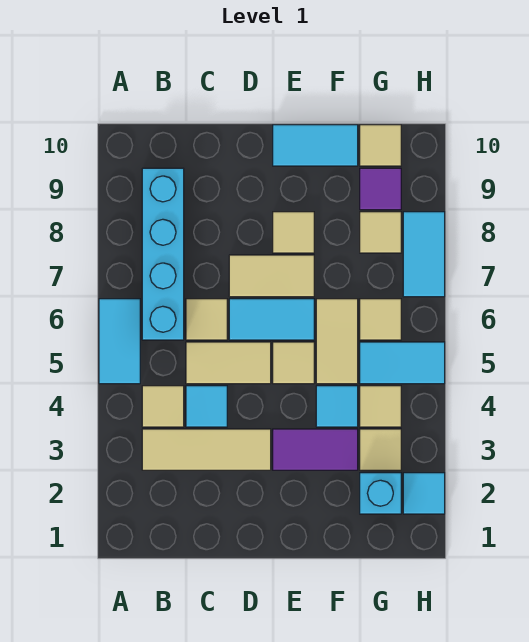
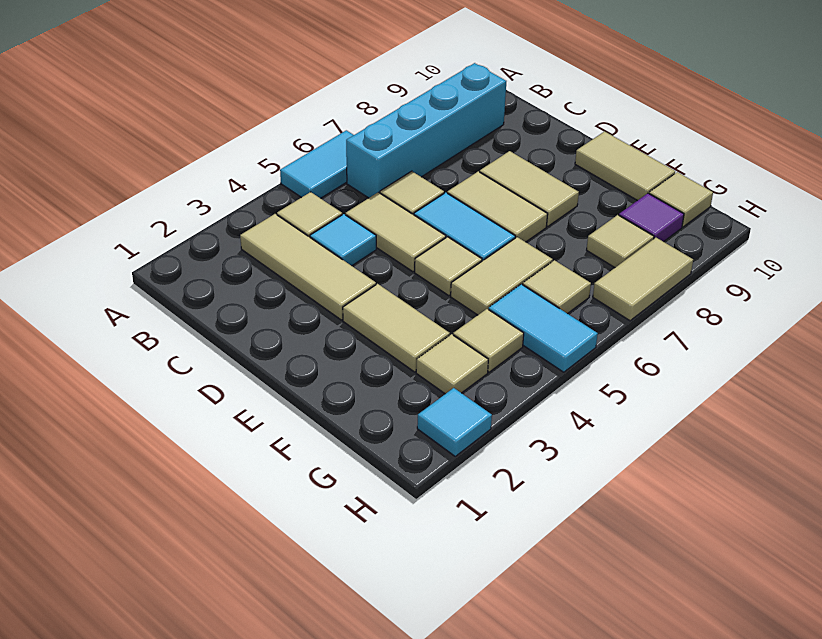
purple 1x2 tile [273,429,358,470] -> tan 1x2 tile [343,284,450,372]
tan 1x1 tile [273,212,314,253] -> tan 1x2 tile [480,151,579,226]
cyan 1x2 tile [273,125,358,166] -> tan 1x2 tile [575,131,675,201]
cyan 1x1 tile [316,386,358,427] -> none
cyan 1x1 brick [360,473,401,514] -> none
cyan 1x2 tile [403,212,445,297] -> tan 1x2 tile [593,238,693,321]

